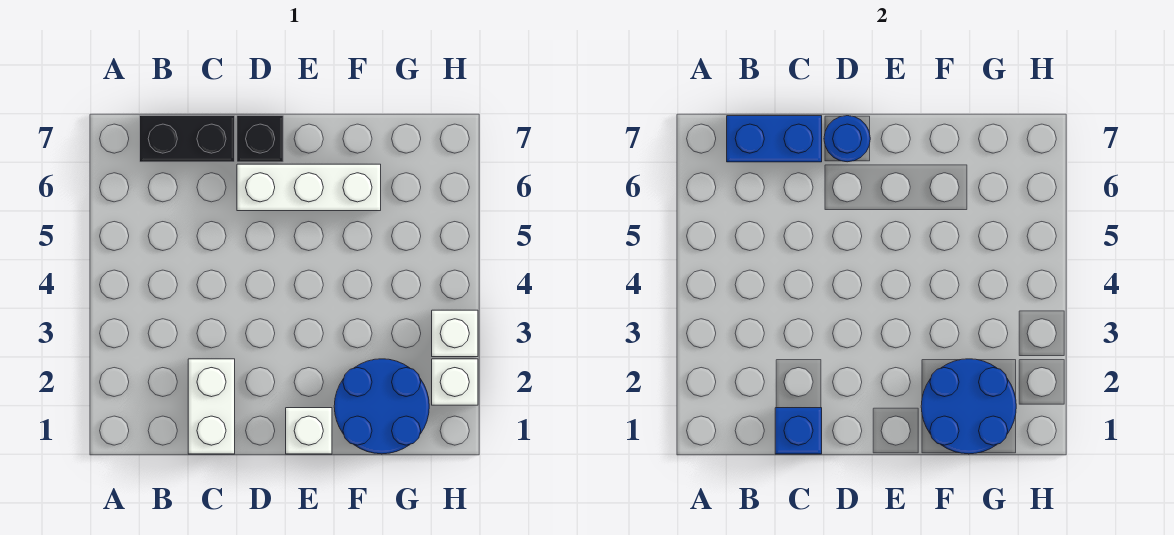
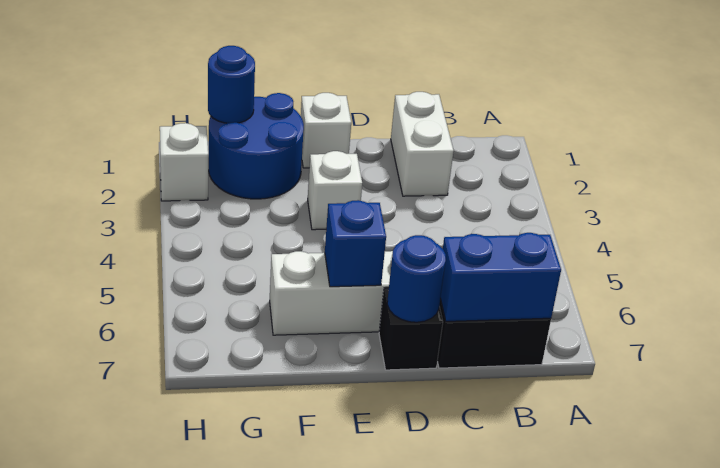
blue 1x1 brick [775,408,822,454] -> blue 1x1 brick moved to [325,200,386,287]
blue 2x2 round brick [921,359,1016,454] -> blue 1x1 round brick [208,46,255,123]
white 1x1 brick [432,310,478,357] -> white 1x1 brick moved to [308,151,362,230]

